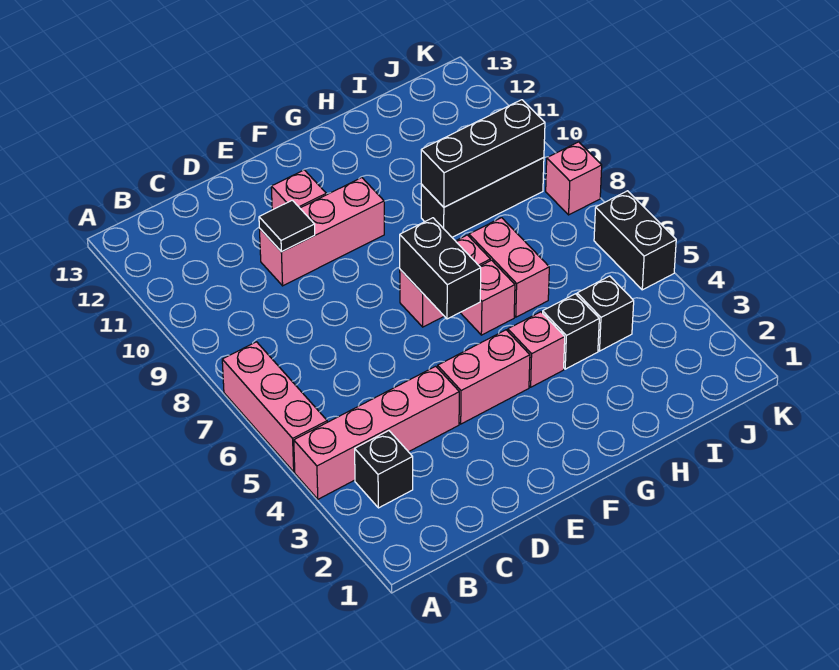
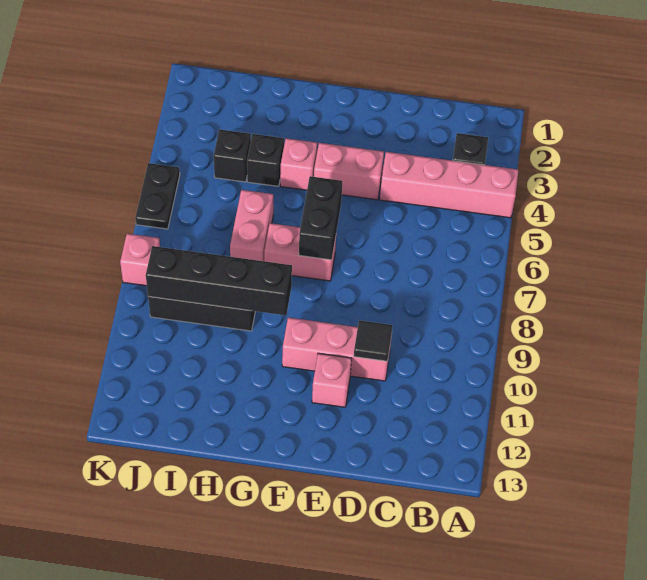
pink 1x3 brick [222,342,327,472] -> none
pink 1x1 brick [460,260,515,335] -> none
black 1x3 brick [421,100,545,207] -> black 1x4 brick [146,246,292,315]
black 1x2 brick [594,191,676,290] -> black 1x2 plate [135,163,180,229]

